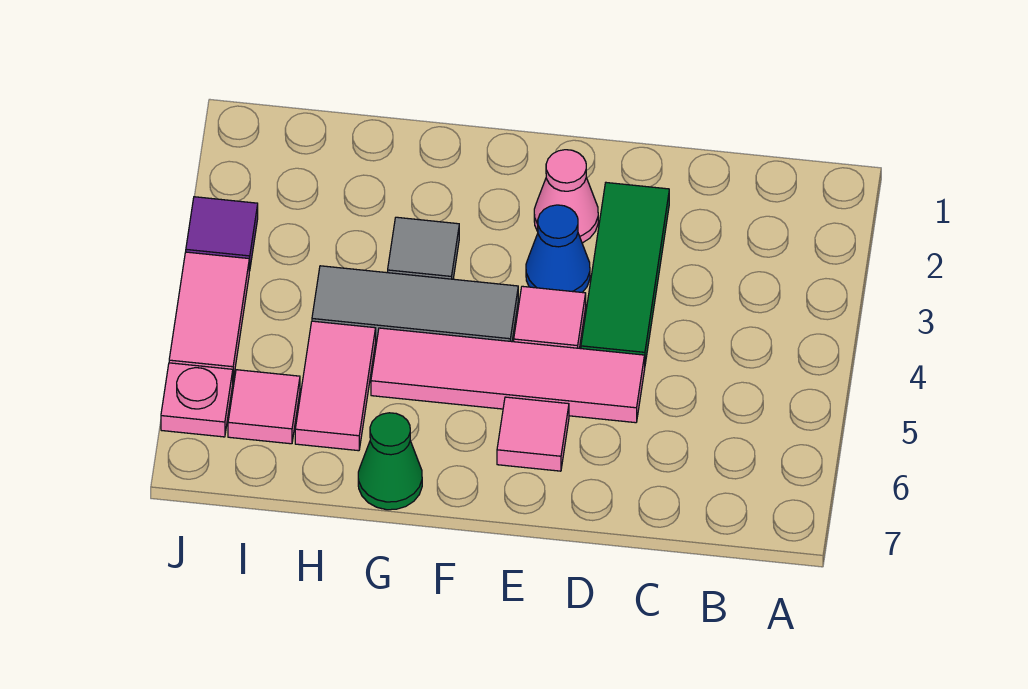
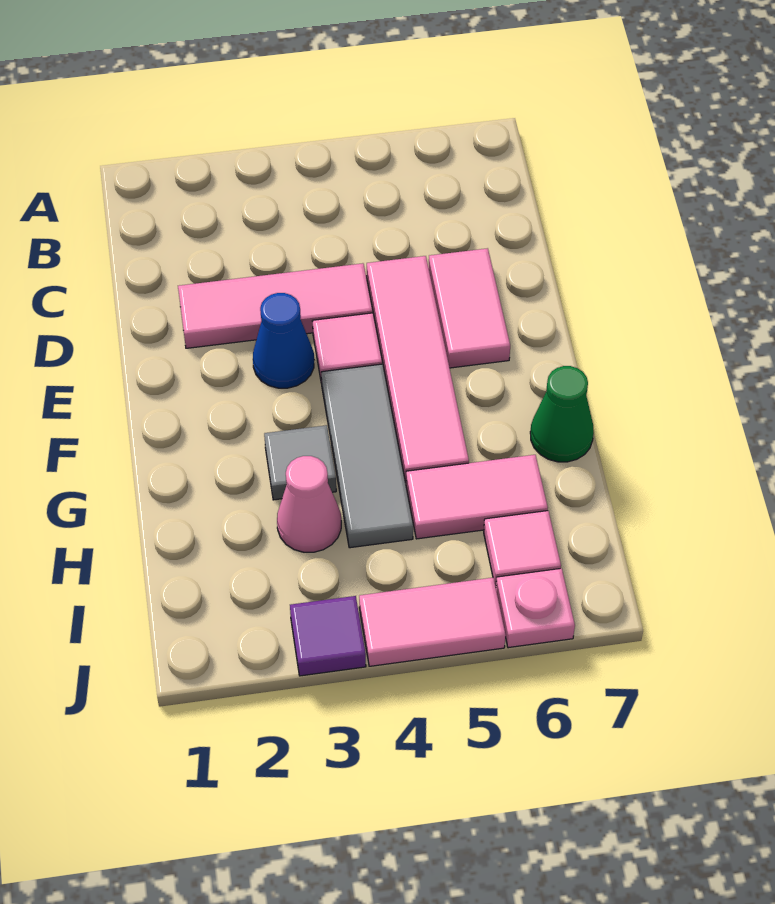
green 1x3 tile [581,183,669,364] -> pink 1x3 tile [178,263,373,348]
pink 1x1 cone [534,150,598,243] -> pink 1x1 cone moved to [277,456,341,552]
pink 1x1 tile [497,397,569,471] -> pink 1x2 tile [429,248,510,368]

